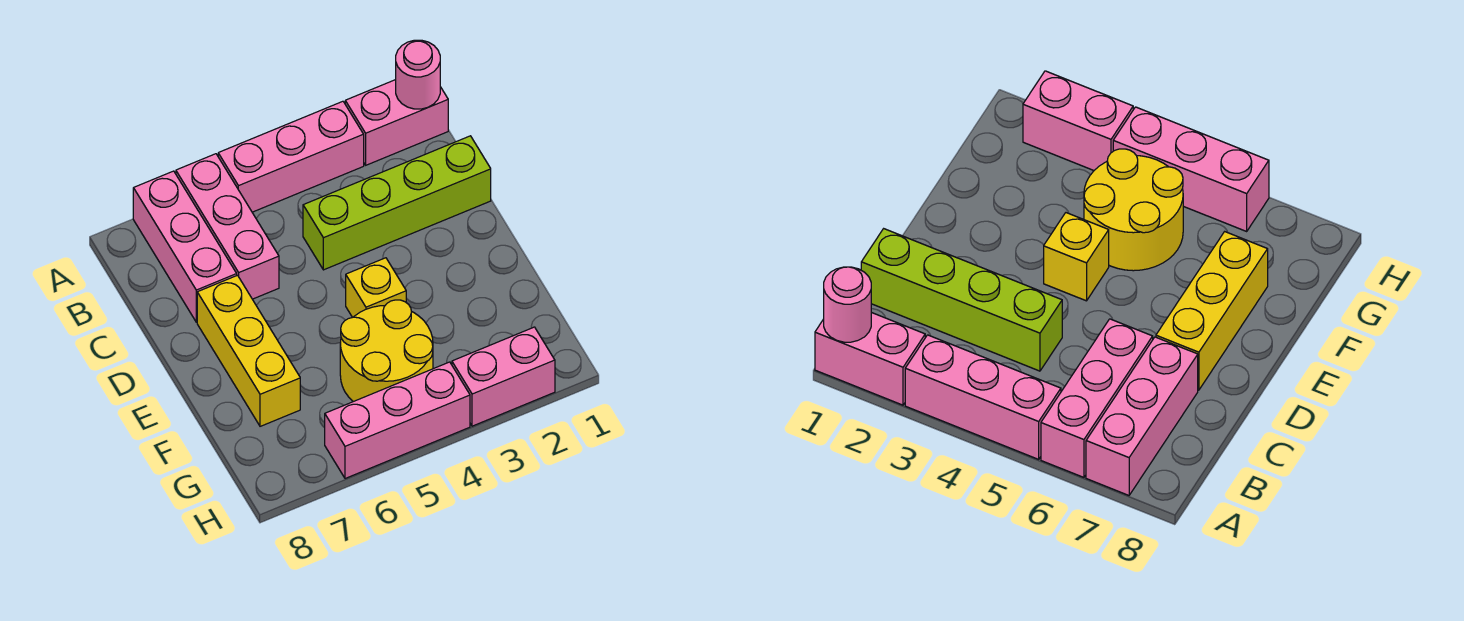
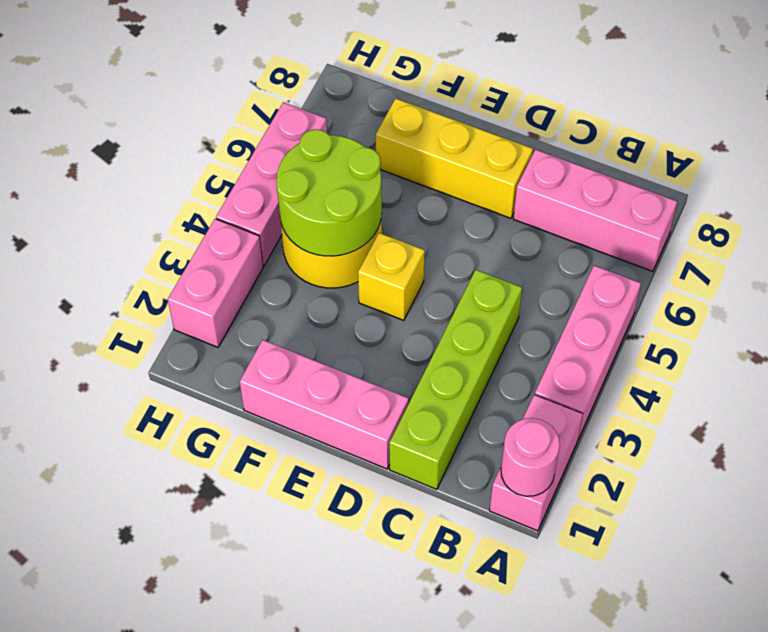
pink 1x3 brick [176,154,279,299] -> pink 1x3 brick moved to [240,340,409,469]
none -> lime 2x2 round brick [276,129,382,256]

